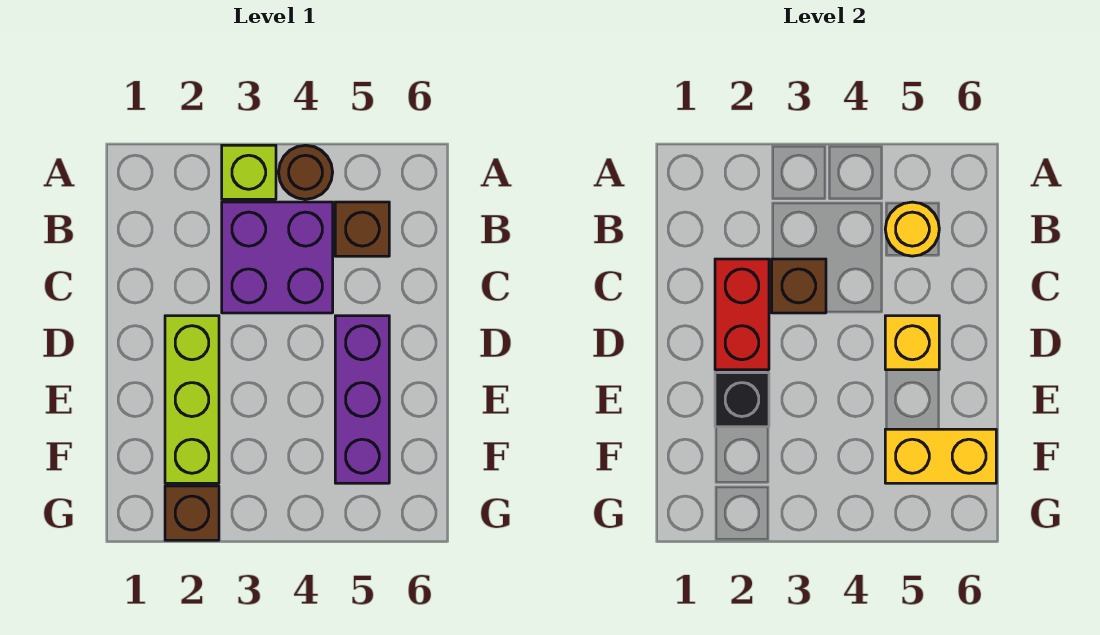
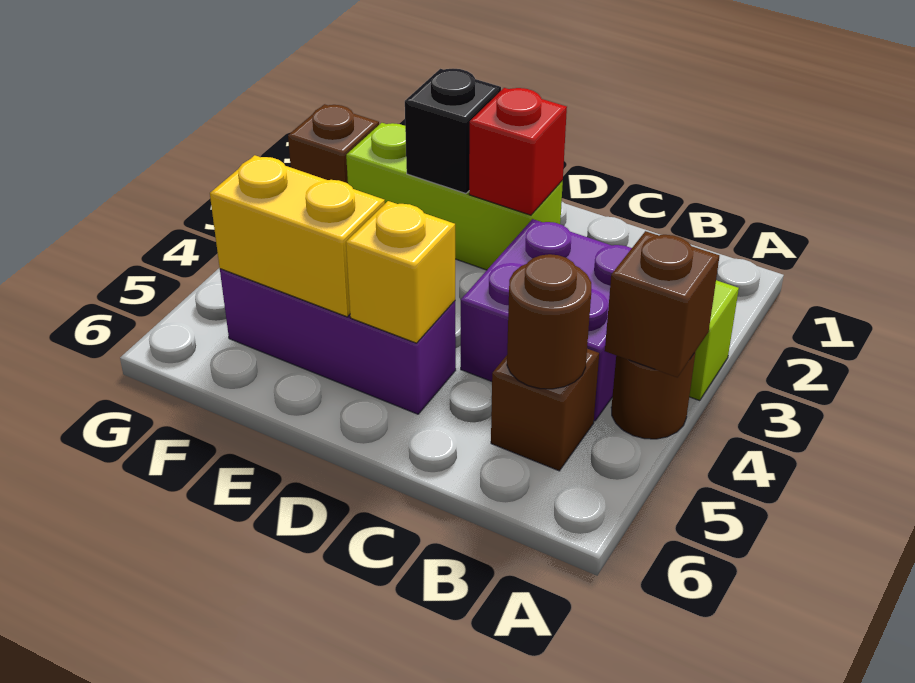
yellow 1x1 round brick [885,202,939,256] -> brown 1x1 round brick [507,254,591,389]
red 1x2 brick [715,259,769,370] -> red 1x1 brick [469,88,567,215]
brown 1x1 brick [772,259,826,313] -> brown 1x1 brick moved to [605,231,719,377]
yellow 1x2 brick [885,429,996,483] -> yellow 1x2 brick turned to [210,155,385,317]

